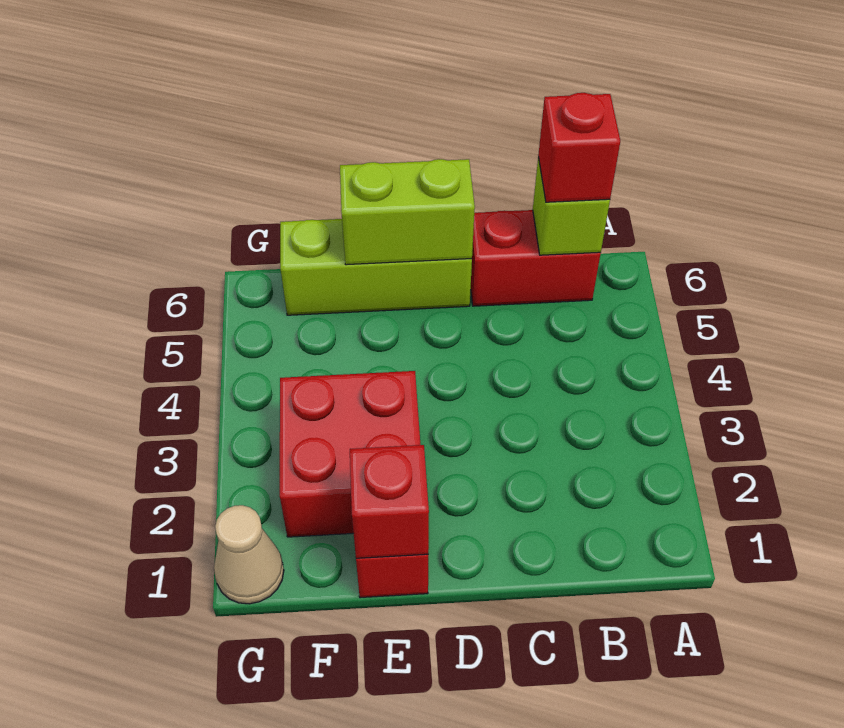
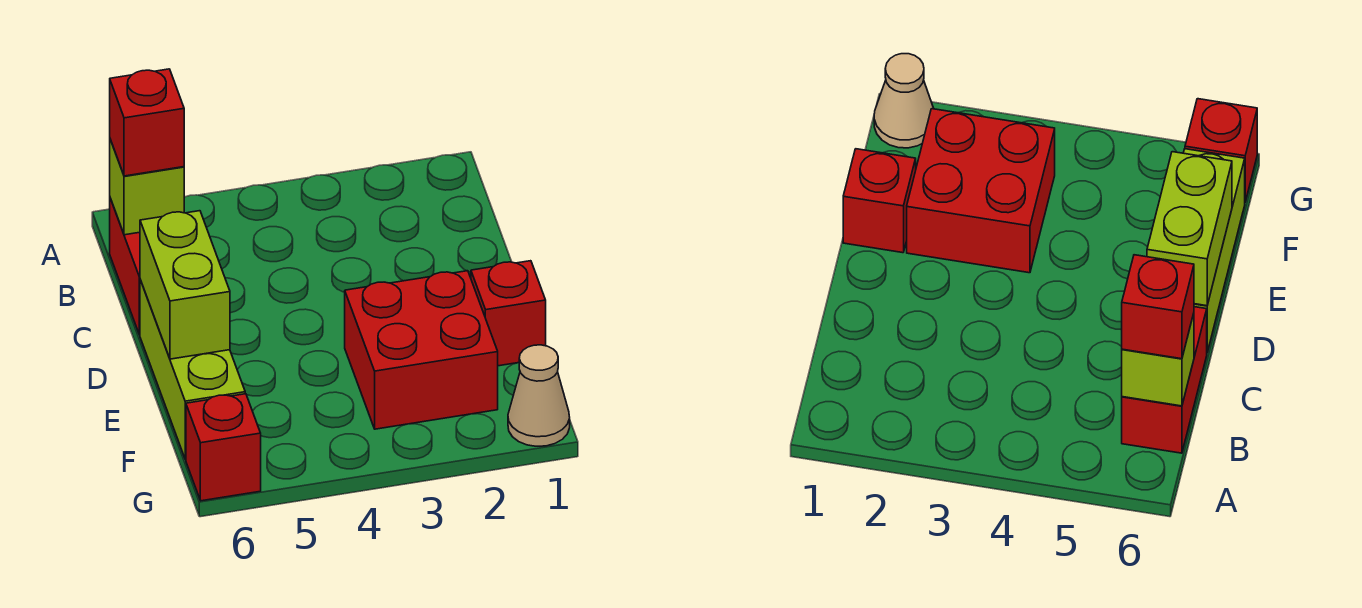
red 1x1 brick [350,445,429,558] -> red 1x1 brick moved to [186,394,261,501]

